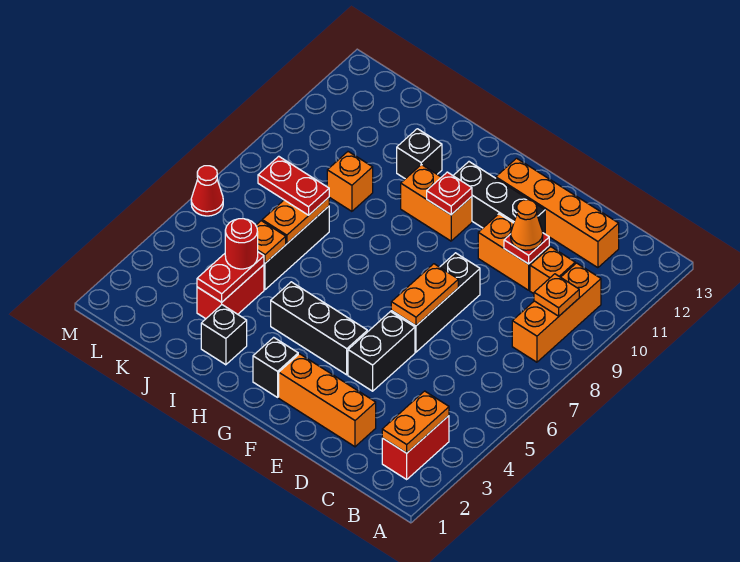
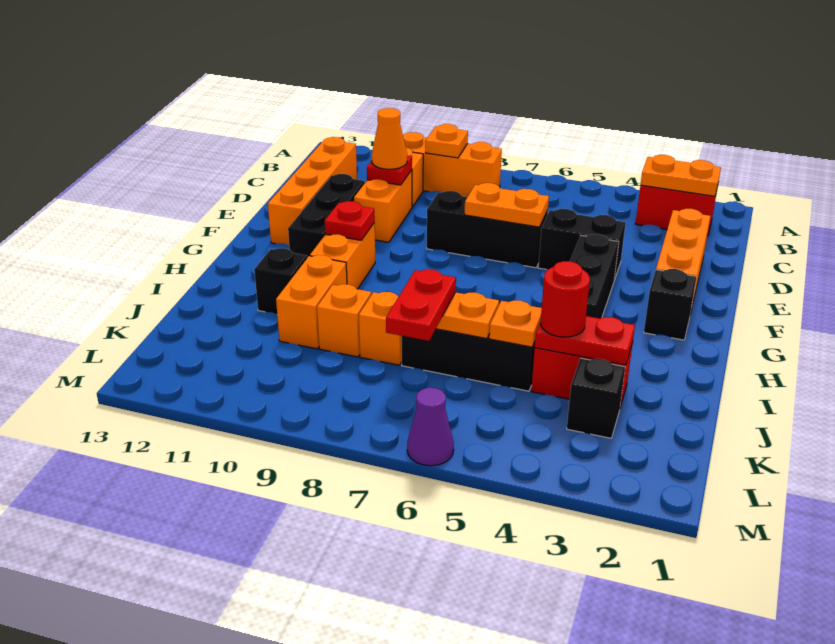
black 1x1 brick [201,305,247,365] -> black 1x1 brick moved to [567,358,625,438]
none -> orange 1x2 brick [276,255,347,349]
none -> orange 1x1 brick [359,292,402,365]
red 1x1 cone [191,166,223,216] -> purple 1x1 cone [407,388,454,466]

